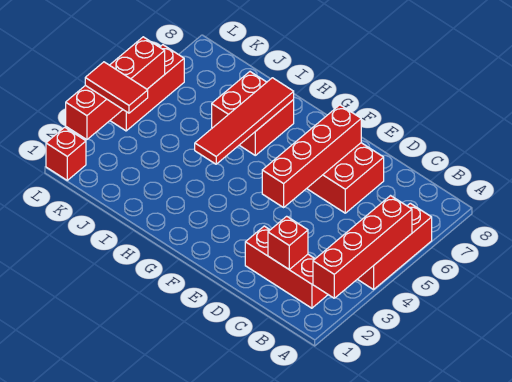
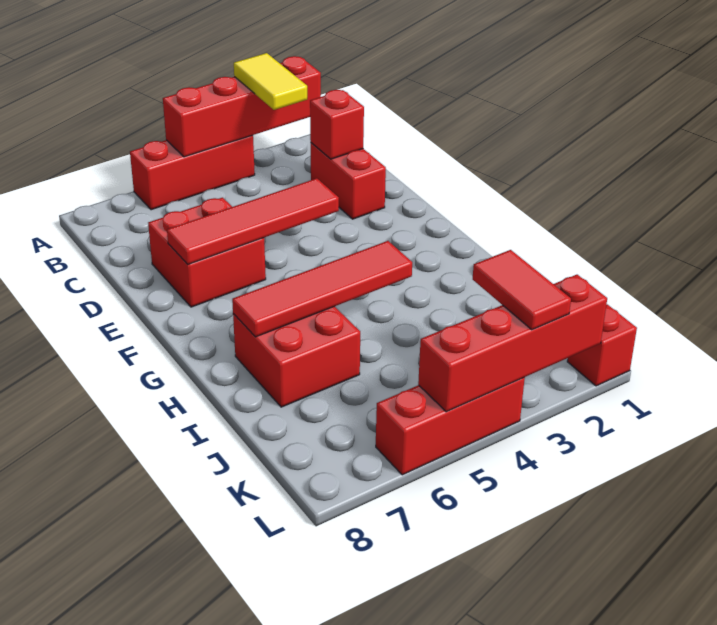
none -> yellow 1x2 tile [234,53,307,110]
red 1x3 brick [245,226,328,308] -> red 1x2 brick [311,143,386,219]
red 1x4 brick [262,105,361,207] -> red 1x4 tile [167,178,339,264]

